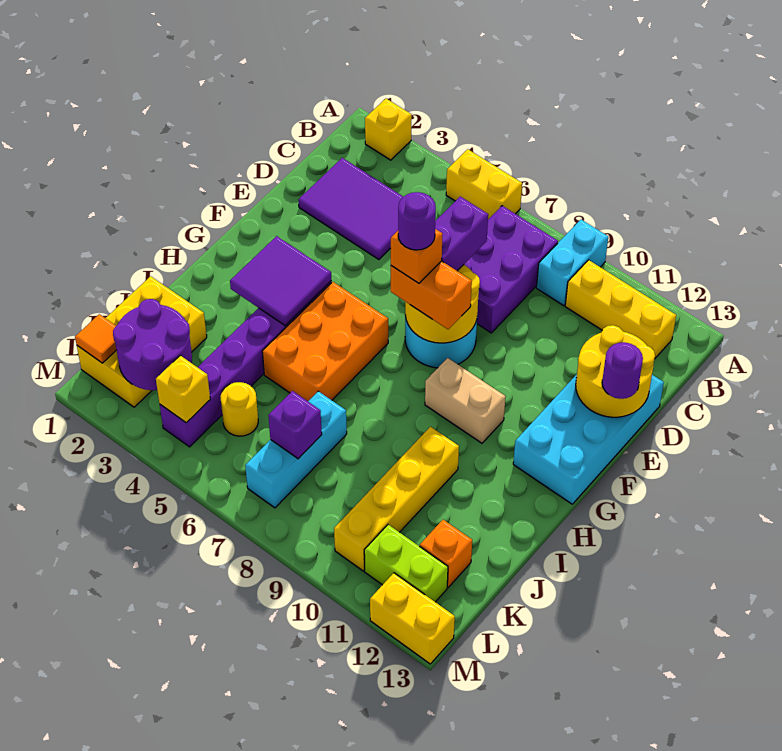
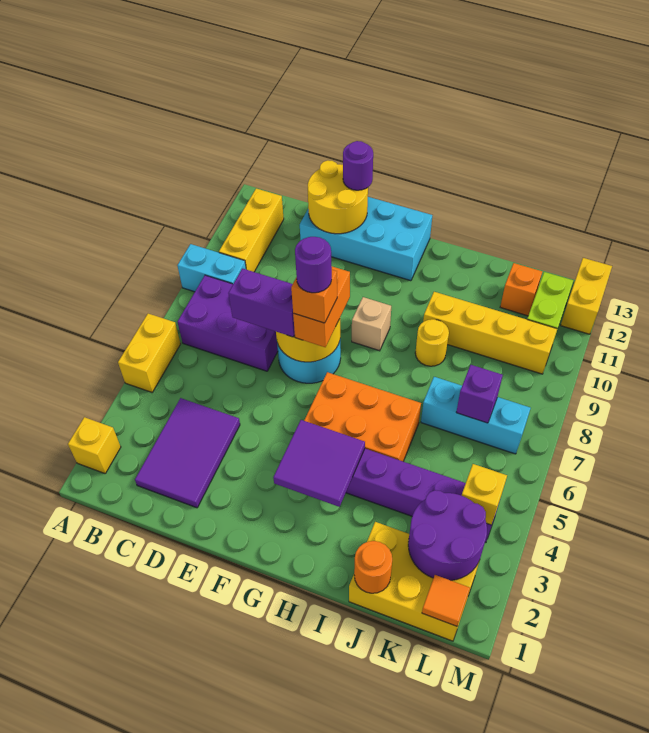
tan 1x2 brick [425,358,506,443] -> tan 1x1 brick [352,297,391,351]
none -> orange 1x1 round brick [354,541,392,593]
yellow 1x1 round brick [221,382,258,436] -> yellow 1x1 round brick moved to [415,319,449,366]

